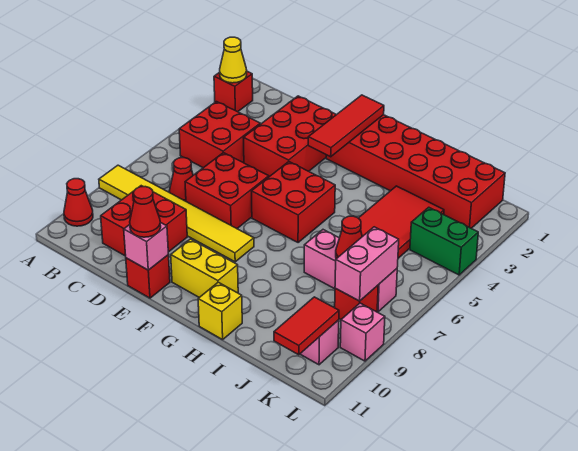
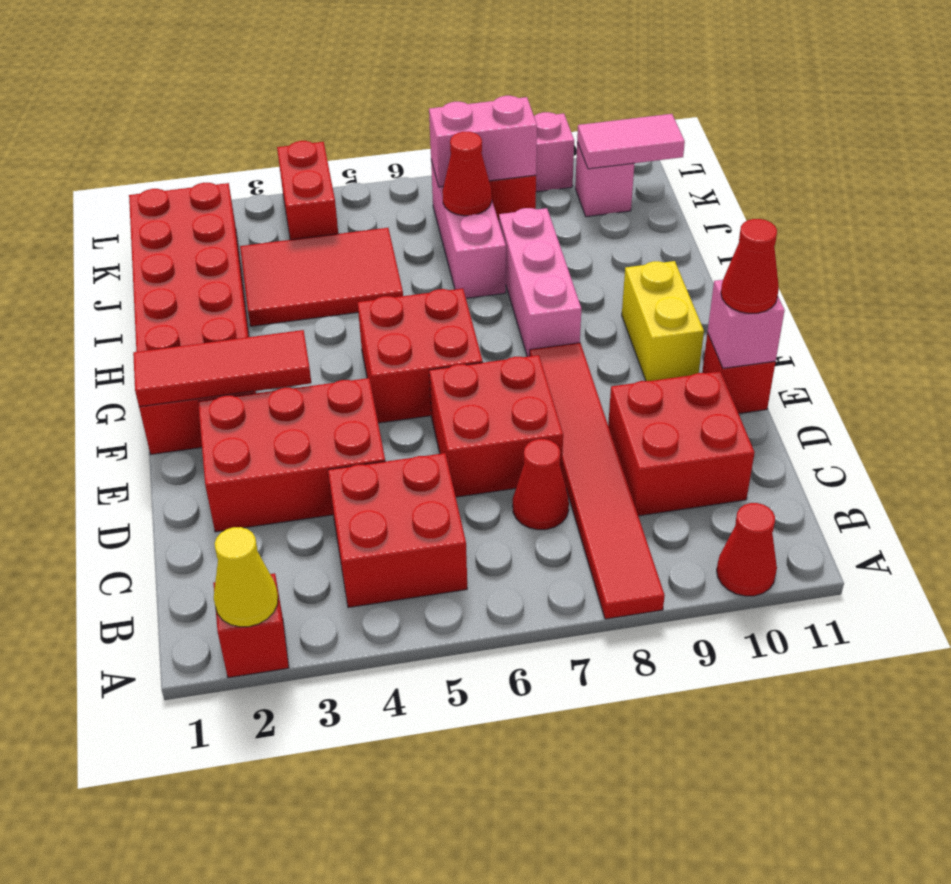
yellow 1x6 tile [99,165,254,262] -> red 1x6 tile [530,343,665,619]
none -> pink 1x3 brick [499,208,581,357]
yellow 1x1 brick [198,282,242,340] -> none
green 1x2 brick [410,207,478,275] -> red 1x2 brick [277,141,338,240]
red 1x2 tile [274,297,339,355] -> pink 1x2 tile [577,114,685,169]

